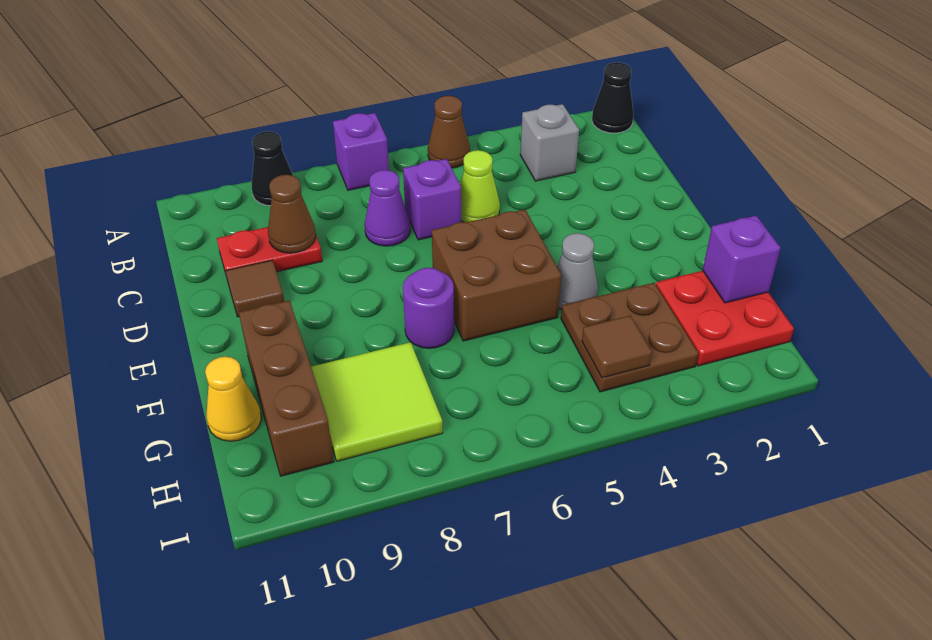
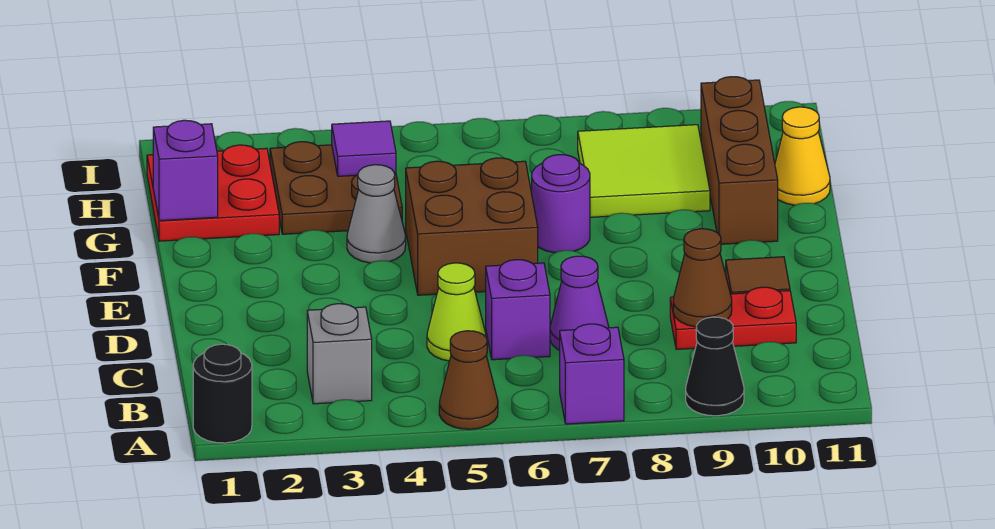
black 1x1 cone [592,62,634,133] -> black 1x1 round brick [193,344,252,443]
brown 1x1 tile [582,315,652,378] -> purple 1x1 tile [332,121,396,176]

